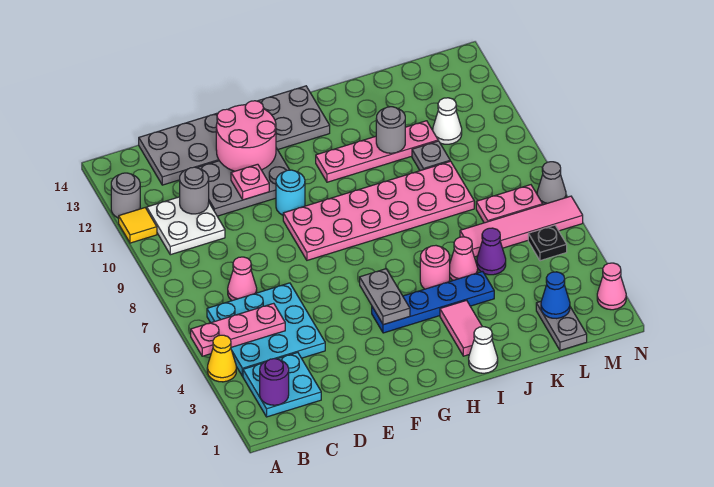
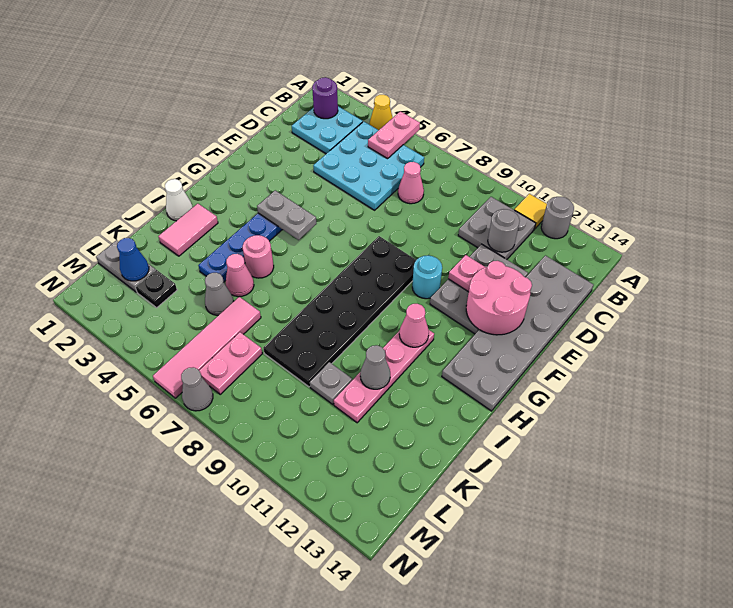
pink 1x3 plate [191,303,285,356] -> pink 1x2 plate [368,111,420,159]
white 2x2 plate [147,197,225,255] -> grey 2x2 plate [458,197,536,259]
pink 2x6 plate [283,161,474,260] -> black 2x6 plate [263,236,416,387]
pink 1x2 tile [440,300,482,356] -> pink 1x2 tile turned to [158,204,218,256]
grey 1x1 round brick [376,107,405,153] -> grey 1x1 cone [360,345,390,389]
purple 1x1 cone [477,228,506,275] -> grey 1x1 cone [205,273,234,315]
white 1x1 cone [433,98,462,144] -> none
black 1x1 plate [528,225,567,261] -> black 1x1 plate moved to [135,270,177,308]
pink 1x1 cone [597,263,626,310] -> pink 1x1 cone moved to [399,304,429,347]

